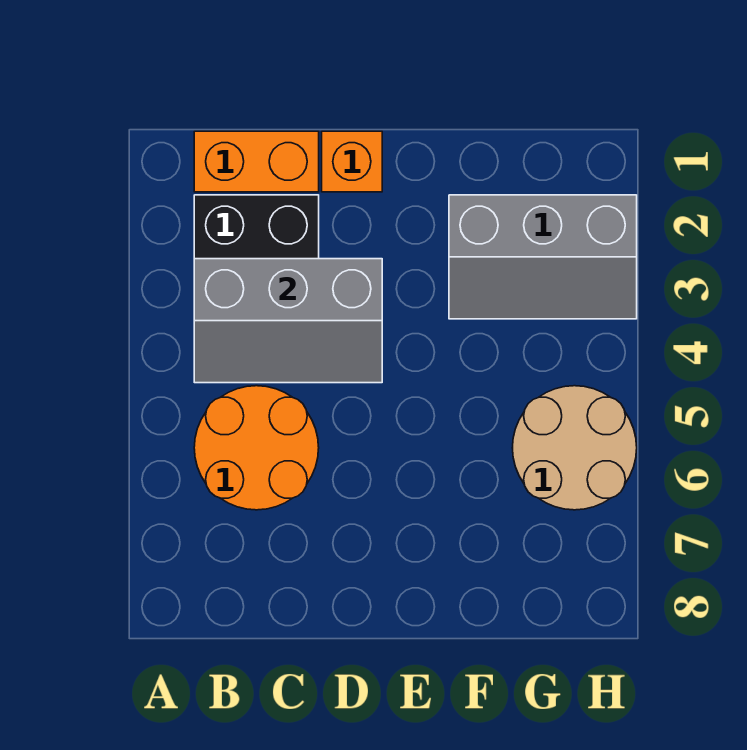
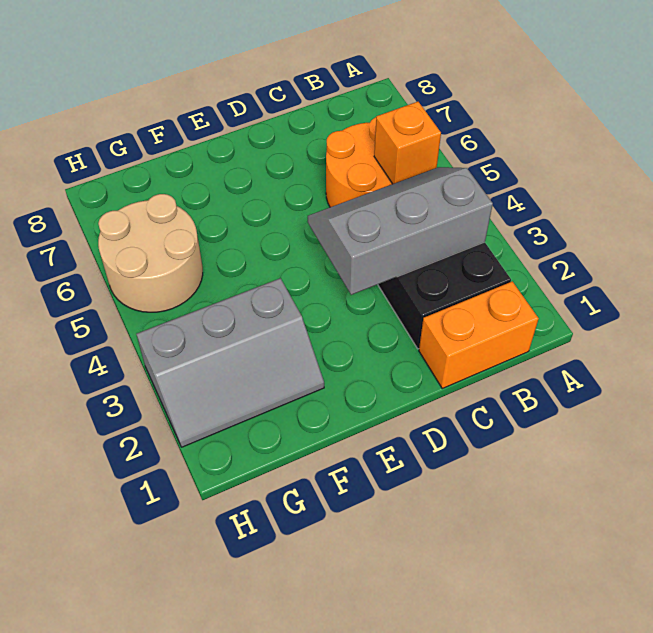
orange 1x1 brick [322,131,382,192] -> orange 1x1 brick moved to [374,102,441,184]
grey 2x3 slope [449,195,637,319] -> grey 2x3 slope turned to [136,278,324,447]

